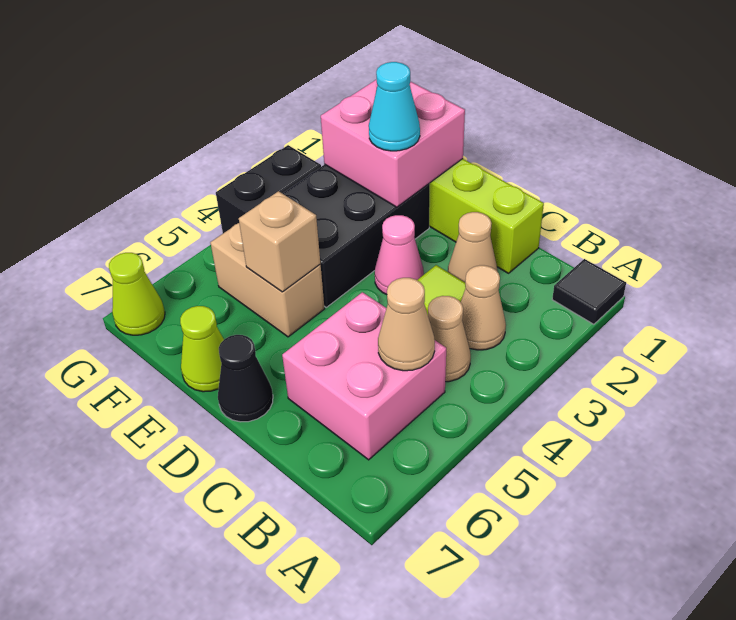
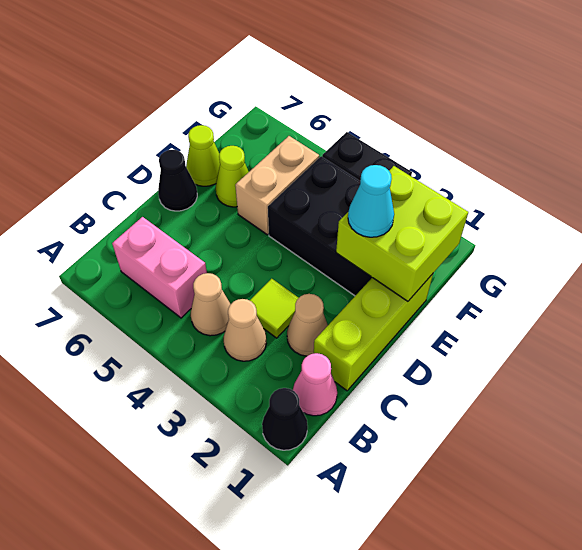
black 1x1 tile [552,259,626,324] -> black 1x1 cone [262,388,308,450]
pink 2x2 brick [282,292,446,460] -> pink 1x2 brick [112,217,207,318]
tan 1x1 cone [378,278,435,371] -> none
pink 1x1 cone [375,215,424,295] -> pink 1x1 cone moved to [293,353,337,416]
pink 2x2 brick [321,80,465,207] -> lime 2x2 brick [336,166,468,301]
tan 1x1 brick [239,191,320,292] -> none
lime 1x1 cone [109,253,165,335] -> lime 1x1 cone moved to [216,146,249,207]

